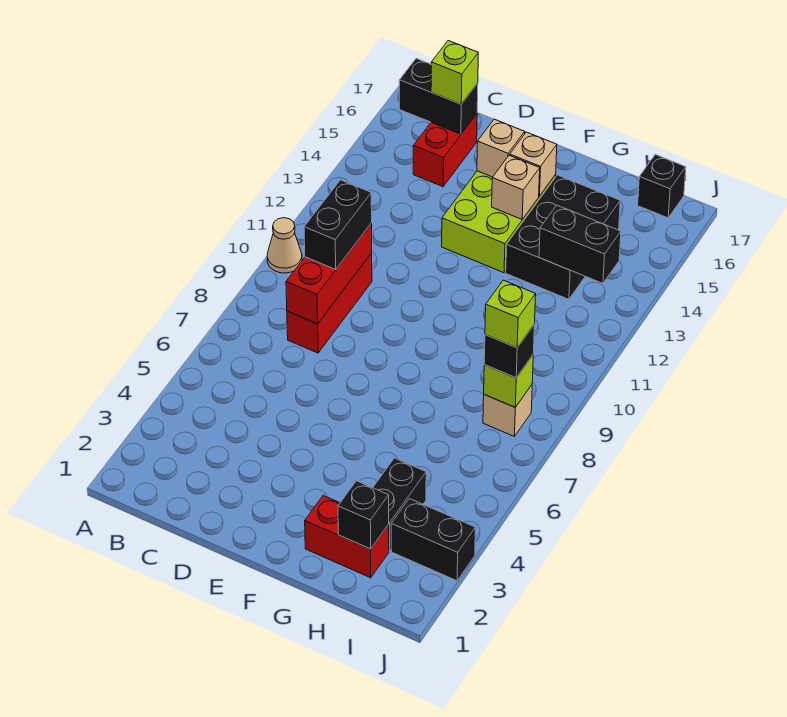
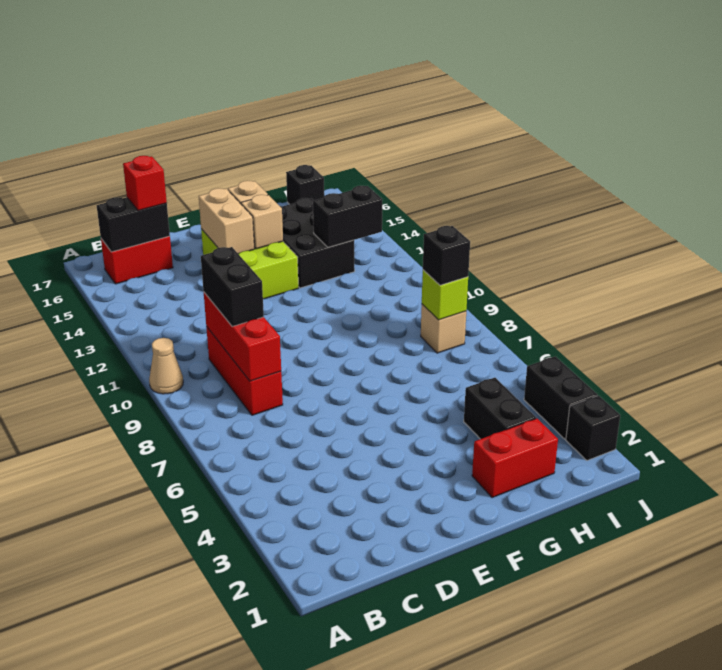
red 1x2 brick [413,114,477,187] -> red 1x2 brick turned to [101,236,173,284]
lime 1x1 brick [431,41,478,104] -> red 1x1 brick [123,156,167,211]
tan 1x1 brick [477,119,525,177] -> tan 1x2 brick [199,188,254,254]
black 1x1 brick [338,481,389,549] -> black 1x1 brick moved to [566,396,620,460]
black 1x2 brick [391,499,475,581] -> black 1x2 brick turned to [524,356,597,439]
lime 1x1 brick [485,280,536,348] -> none

